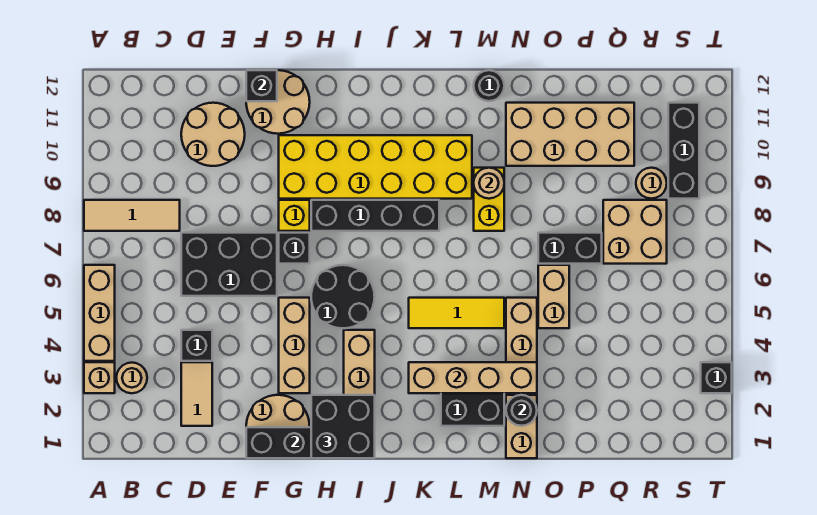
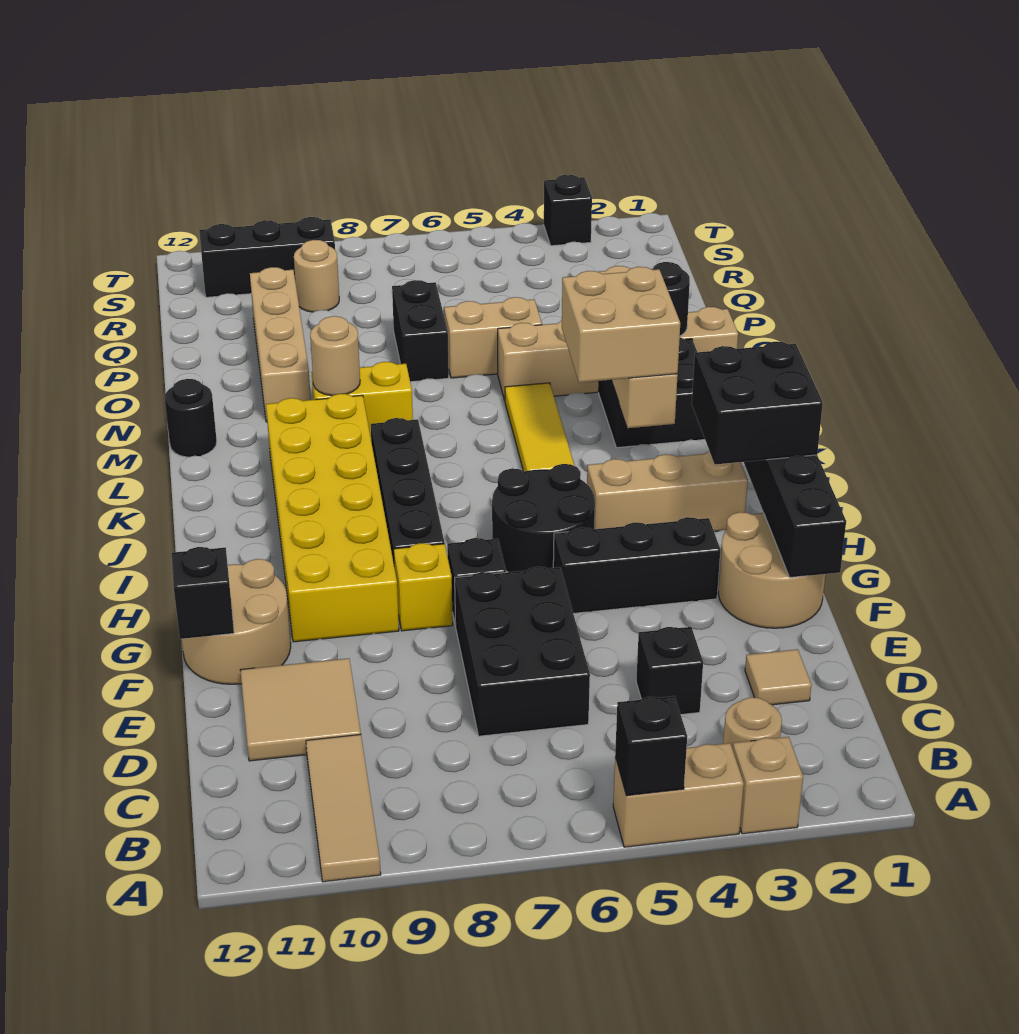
tan 1x3 brick [84,265,115,361] -> tan 1x2 brick [613,743,744,847]
none -> black 1x1 brick [615,696,687,796]
tan 1x3 tile [84,200,180,231] -> tan 1x3 tile moved to [306,735,381,882]
tan 1x2 tile [181,362,212,426] -> tan 1x1 tile [745,649,811,705]
tan 2x2 round brick [181,103,245,166] -> tan 2x2 tile [240,658,361,761]
tan 1x3 brick [279,298,310,393] -> black 1x3 brick [553,517,720,613]
tan 2x4 brick [506,103,634,166] -> tan 1x4 brick [250,267,311,422]
tan 2x2 brick [603,200,667,264] -> tan 2x2 brick moved to [562,267,680,383]

